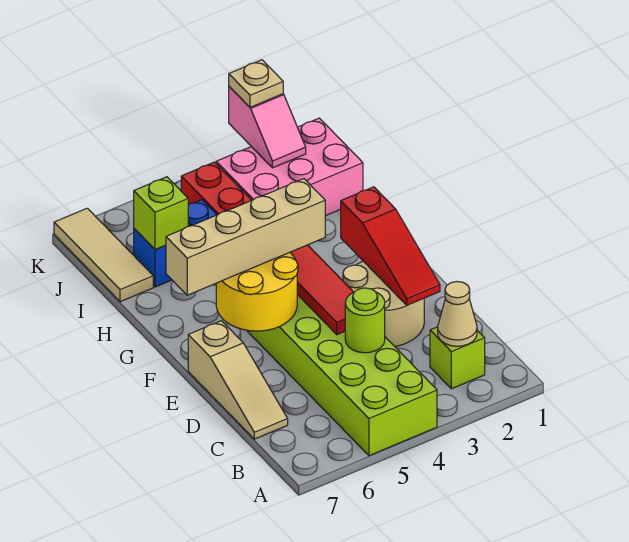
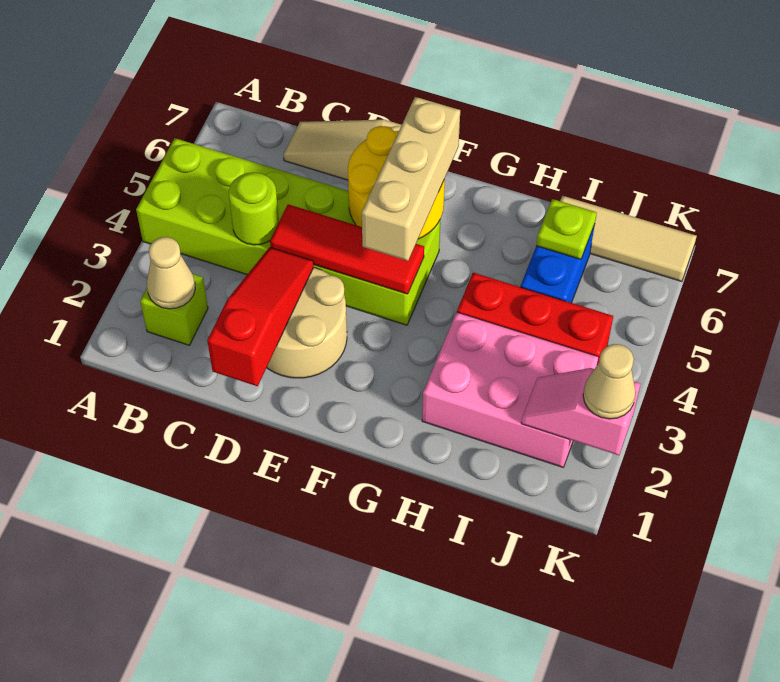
red 1x3 slope [341,187,440,305] -> red 1x3 slope turned to [207,247,314,386]
tan 1x4 brick [166,179,325,295] -> tan 1x3 brick [362,97,460,261]
pink 2x3 brick [216,118,363,216] -> pink 2x3 brick turned to [422,312,599,467]
lime 1x1 brick [134,177,188,250] -> lime 1x1 plate [536,199,597,259]
tan 1x1 plate [229,60,283,107] -> tan 1x1 cone [583,344,636,419]

